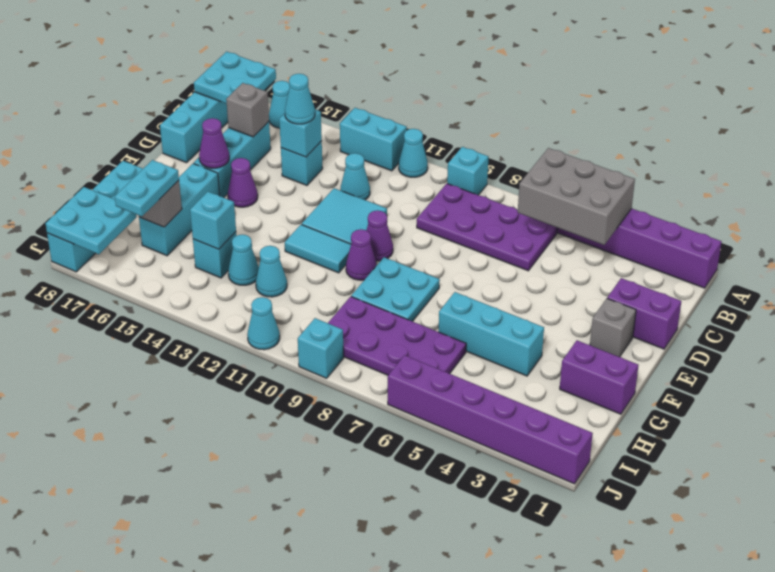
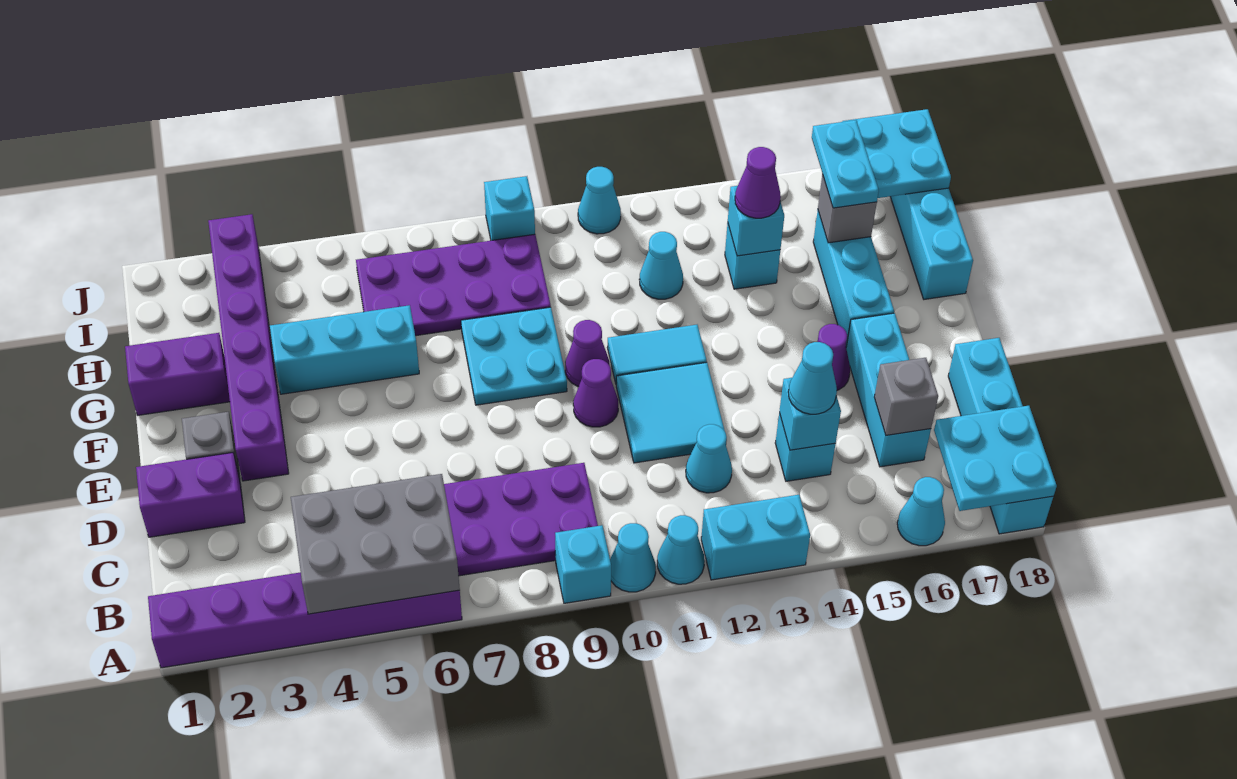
purple 1x1 cone [199,118,229,168] -> purple 1x1 cone moved to [735,147,781,218]
cyan 1x1 cone [228,234,259,285] -> cyan 1x1 cone moved to [610,523,656,592]
purple 1x6 brick [388,355,593,484] -> purple 1x6 brick turned to [208,214,289,481]

